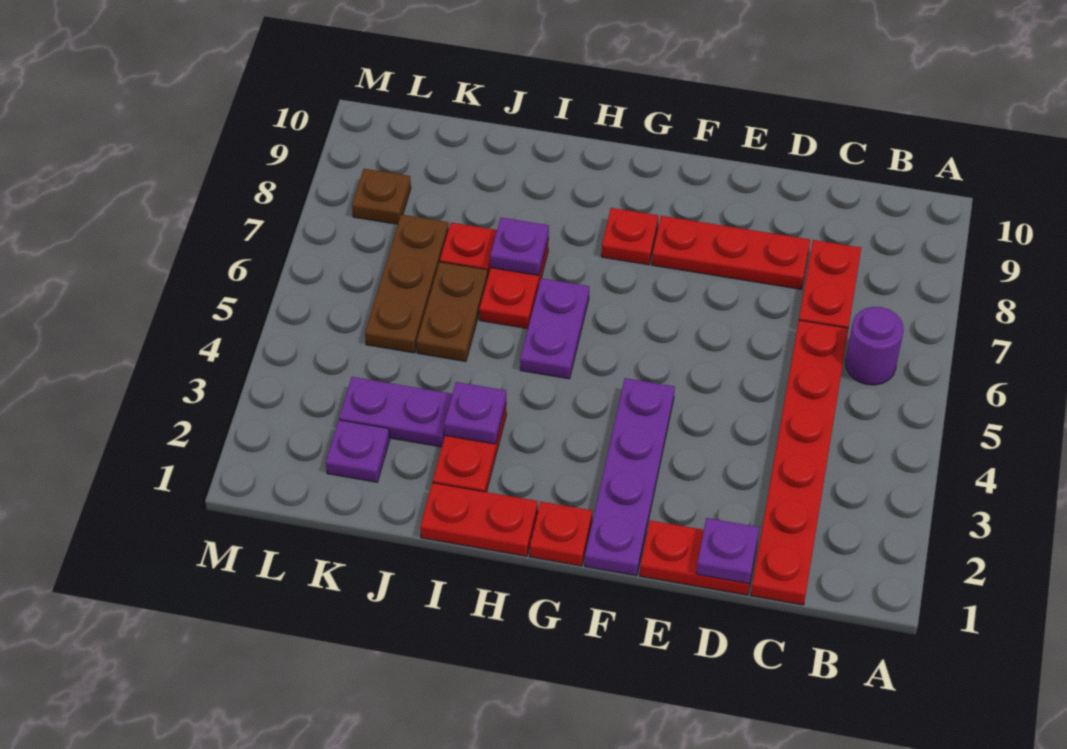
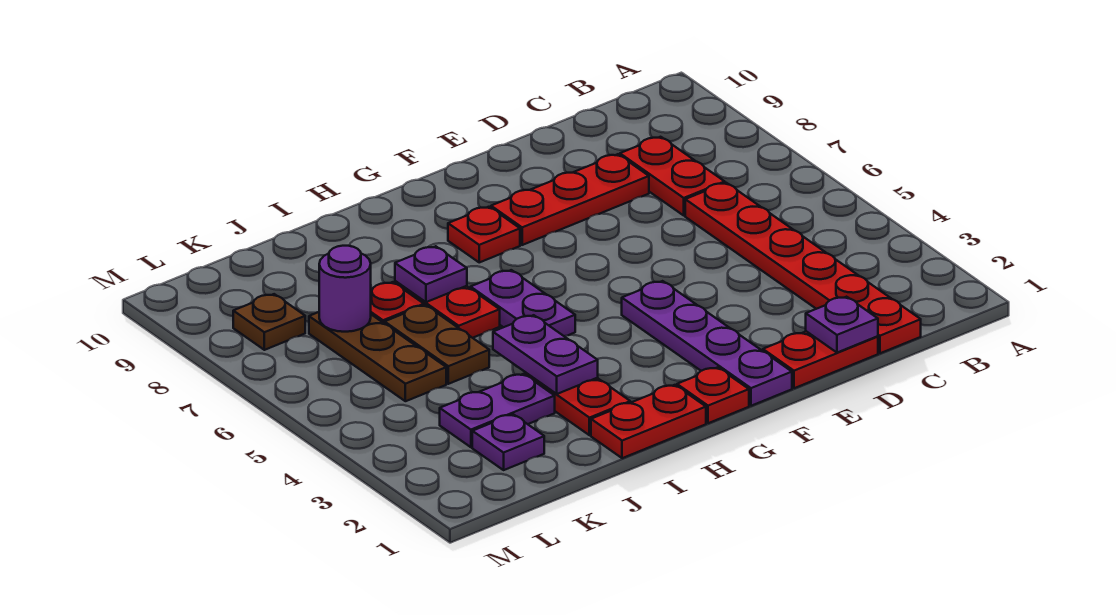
purple 1x1 round brick [846,307,904,385] -> purple 1x1 round brick moved to [319,246,371,332]
purple 1x1 plate [444,382,506,444] -> purple 1x2 plate [493,315,598,394]

